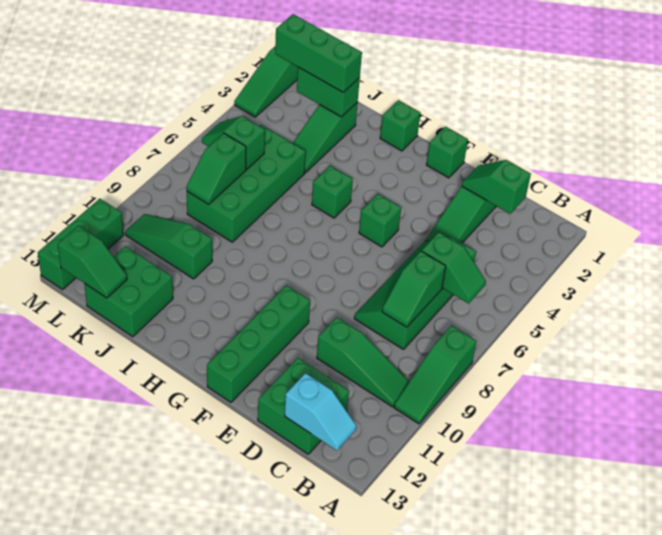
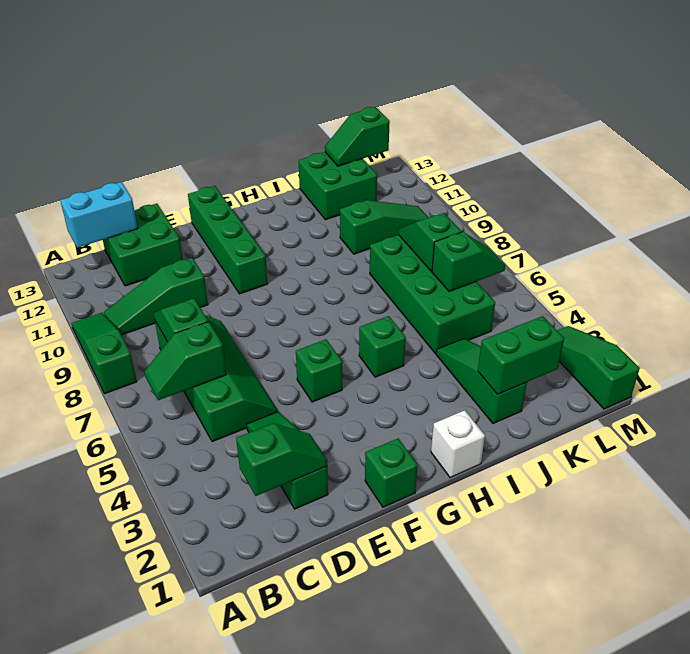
cyan 1x2 slope [285,373,357,451] -> cyan 1x2 brick [60,182,138,248]
green 1x1 brick [380,100,420,151] -> white 1x1 brick [431,410,485,478]
green 1x3 brick [275,14,362,92] -> none
green 1x3 brick [38,199,123,290] -> none

